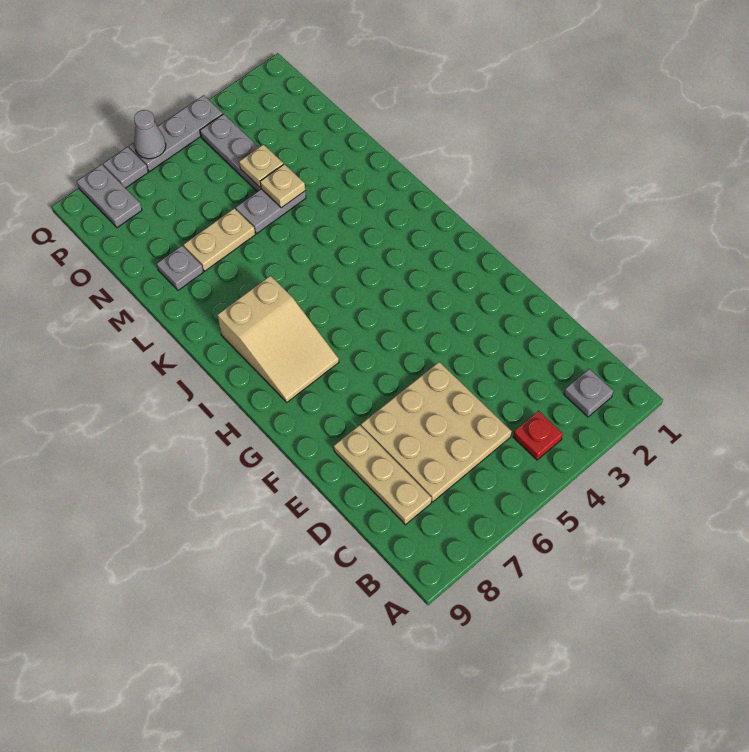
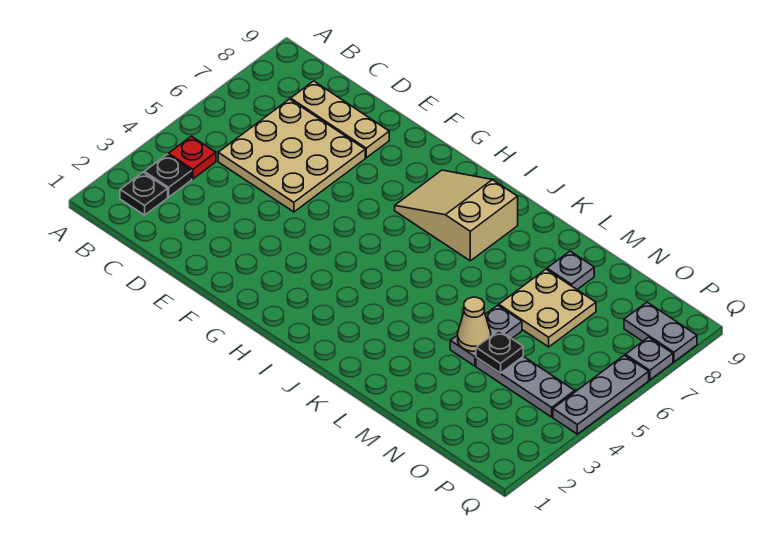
grey 1x1 plate [564,369,613,417] -> black 1x1 plate [120,172,168,215]
none -> black 1x1 plate [144,154,192,197]
tan 1x1 plate [260,164,305,208] -> tan 1x1 cone [458,297,491,351]
tan 1x2 plate [183,208,255,271] -> tan 2x2 plate [499,269,596,347]
tan 1x1 plate [239,144,284,188] -> black 1x1 plate [476,331,523,373]
grey 1x1 cone [134,110,166,159] -> none

